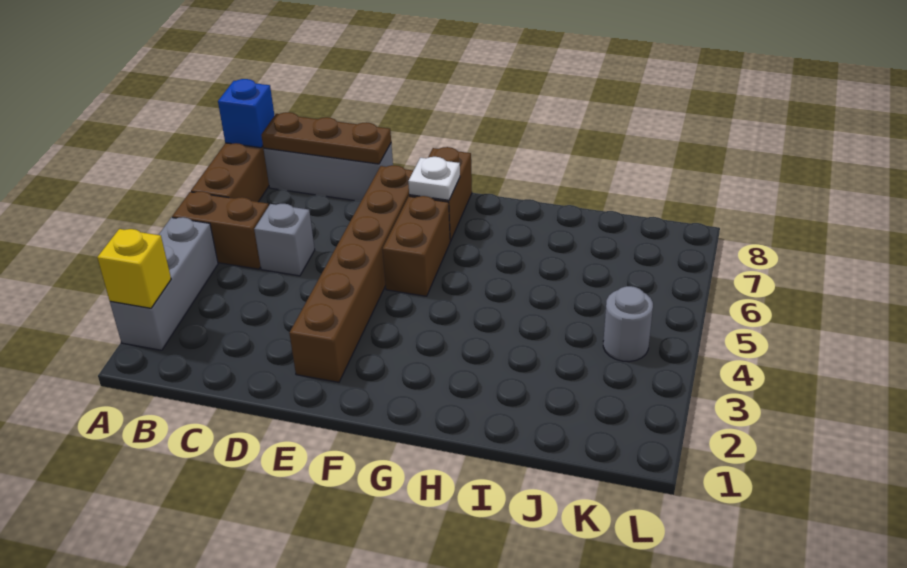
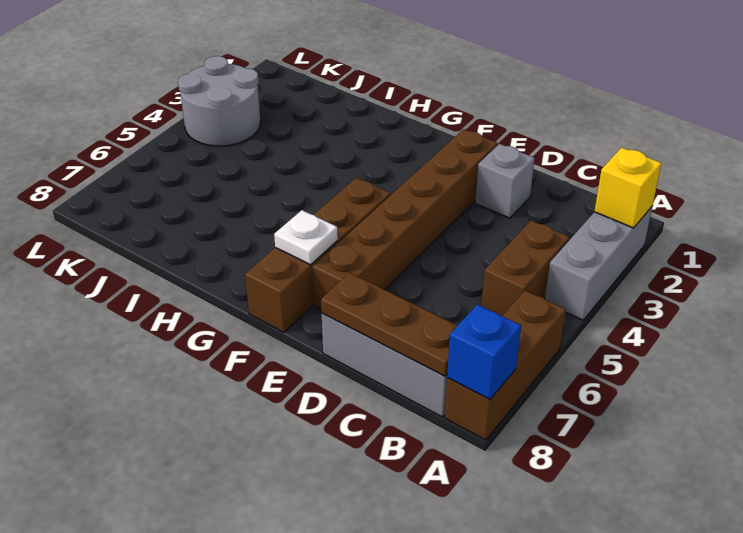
brown 1x2 brick [172,191,269,269] -> brown 1x2 brick turned to [481,221,570,316]
grey 1x1 brick [254,204,315,276] -> grey 1x1 brick moved to [475,144,535,218]
grey 1x1 round brick [603,286,653,362] -> grey 2x2 round brick [178,56,261,146]

